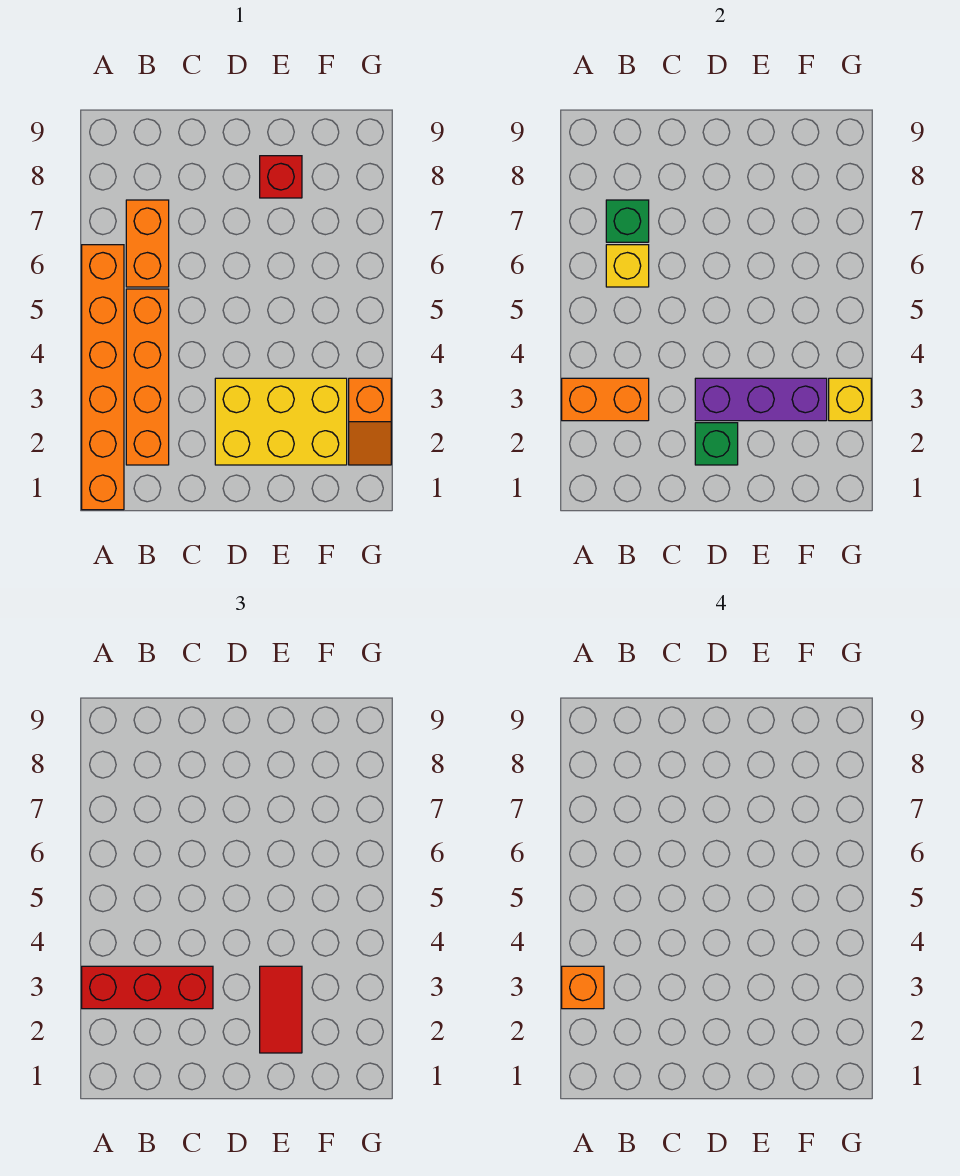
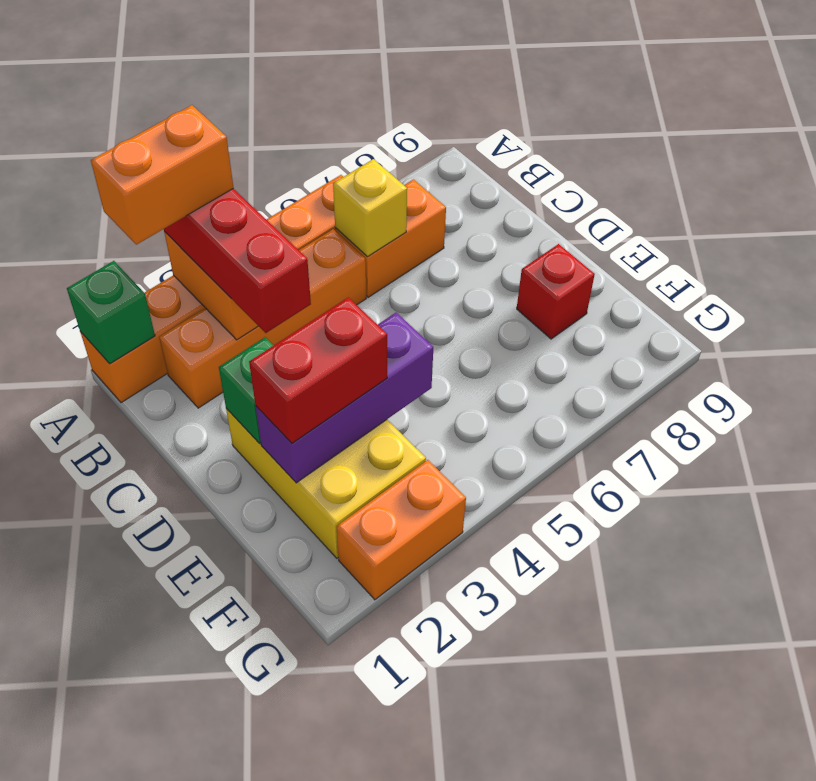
orange 1x1 brick [562,966,604,1009] -> orange 1x2 brick [91,105,234,245]
green 1x1 brick [606,200,649,242] -> green 1x1 brick moved to [67,261,155,364]
purple 1x3 brick [695,378,827,421] -> purple 1x3 brick turned to [256,313,433,483]
red 1x2 tile [260,966,302,1053] -> red 1x2 brick [249,297,387,443]
orange 1x2 slope [349,378,391,465] -> orange 1x2 brick [337,460,466,600]
yellow 1x1 brick [829,378,871,421] -> none

